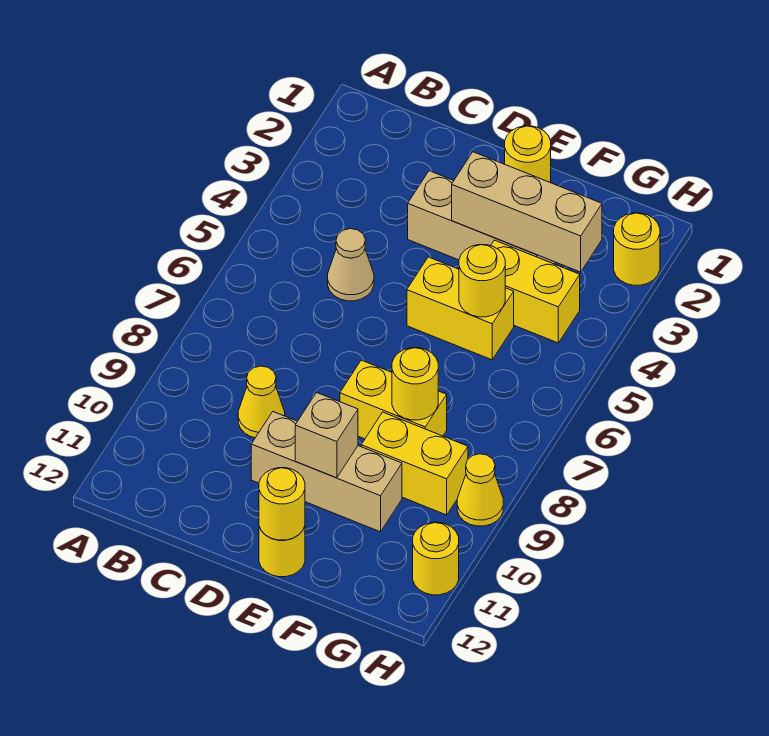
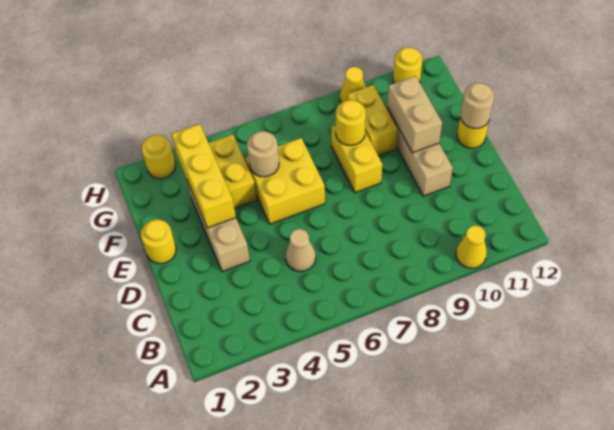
yellow 1x1 cone [238,366,285,438] -> yellow 1x1 cone moved to [456,225,487,268]
tan 1x3 brick [452,152,602,272] -> yellow 1x3 brick [172,124,236,228]
yellow 1x2 brick [407,257,514,360] -> yellow 2x2 brick [245,138,325,224]
tan 1x1 brick [295,393,358,478] -> tan 1x2 brick [387,76,442,153]
yellow 1x1 round brick [259,468,305,540] -> tan 1x1 round brick [461,83,494,128]
yellow 1x1 round brick [459,245,505,317] -> tan 1x1 round brick [247,131,279,177]

